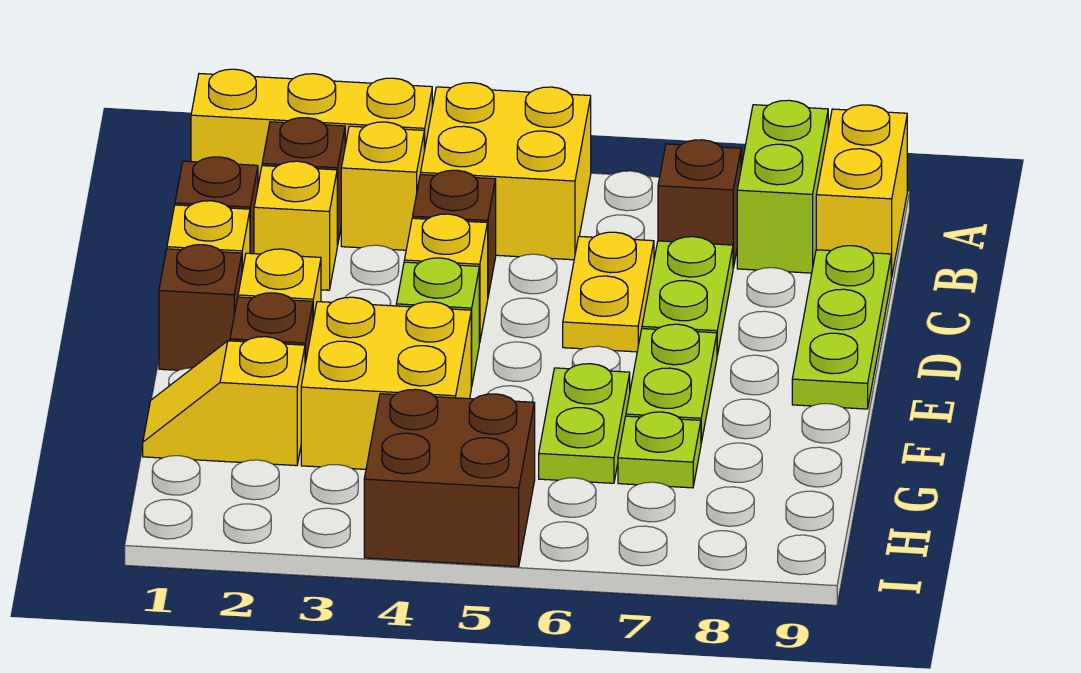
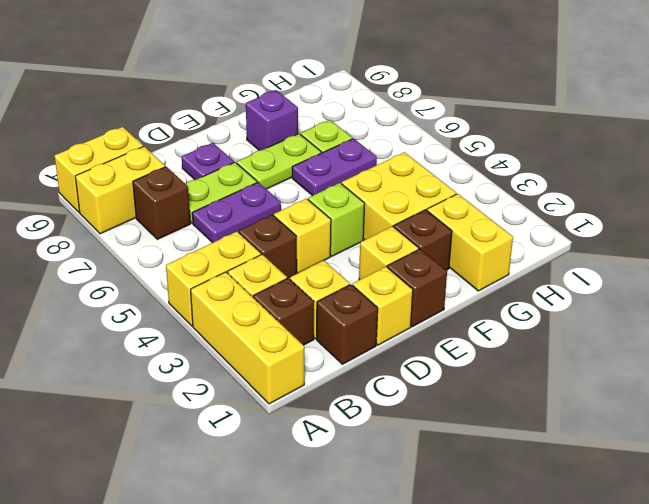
yellow 2x2 brick [421,83,591,260] -> yellow 1x2 brick [166,232,261,326]
lime 1x2 brick [737,100,828,273] -> yellow 1x2 brick [75,146,165,234]
yellow 1x2 plate [563,232,654,352] -> purple 1x2 plate [192,182,281,243]
lime 1x3 plate [792,246,891,409] -> none
none -> purple 1x1 plate [182,143,234,180]
lime 1x2 plate [539,364,630,483] -> purple 1x2 plate [292,139,377,196]
none -> purple 1x1 brick [246,90,298,150]
yellow 1x2 slope [143,337,305,466] -> yellow 1x2 brick [427,194,513,291]
brown 2x2 brick [364,389,535,567] -> none

